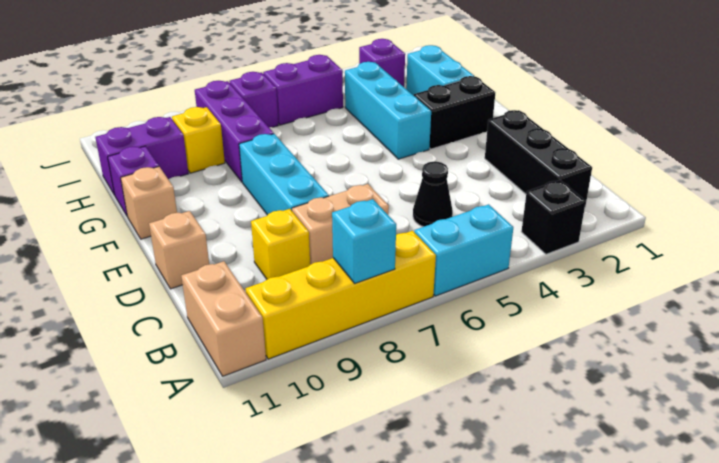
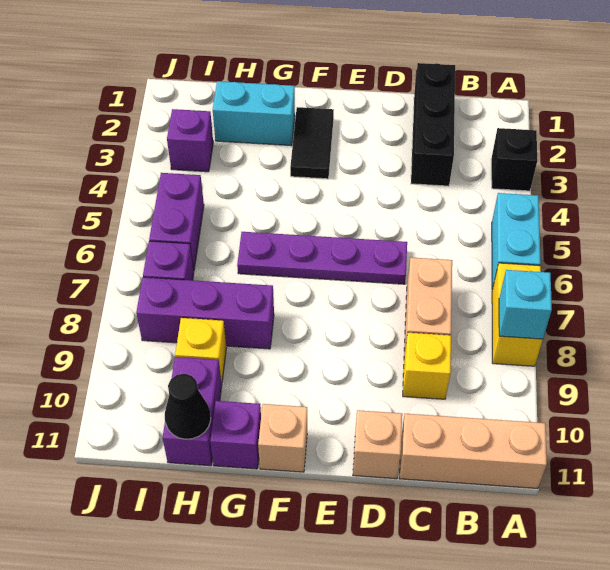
yellow 1x4 brick [245,231,436,359] -> yellow 1x2 brick [492,263,543,366]
tan 1x2 brick [181,261,266,376] -> tan 1x3 brick [399,414,547,488]
black 1x3 brick [485,110,592,207] -> black 1x3 brick turned to [411,63,455,186]
black 1x1 cone [413,161,453,227] -> black 1x1 cone moved to [165,374,211,439]
none -> purple 1x4 plate [237,232,407,284]
cyan 1x3 brick [239,134,329,215] -> none
black 1x2 brick [414,76,495,149] -> black 1x2 tile [290,107,334,179]
cyan 1x3 brick [345,62,431,159] -> none

